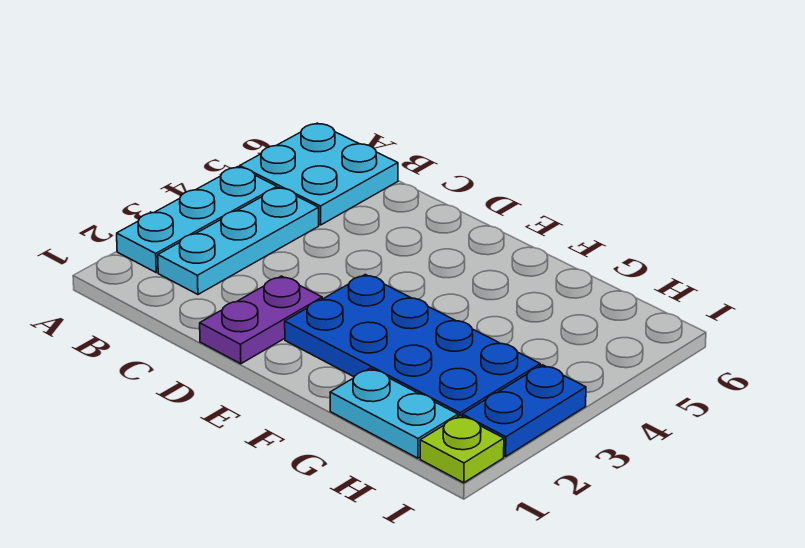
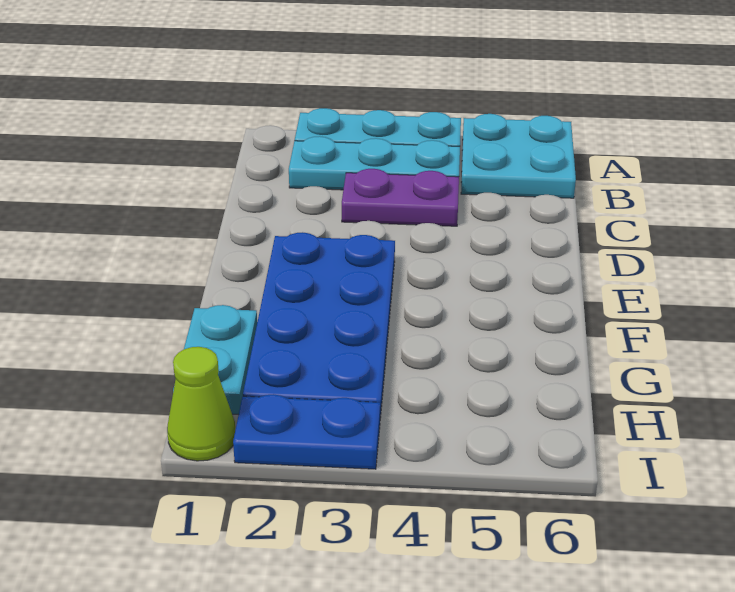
purple 1x2 plate [200,276,322,364] -> purple 1x2 plate moved to [342,169,459,226]
lime 1x1 plate [420,415,504,483] -> lime 1x1 cone [167,347,235,461]

